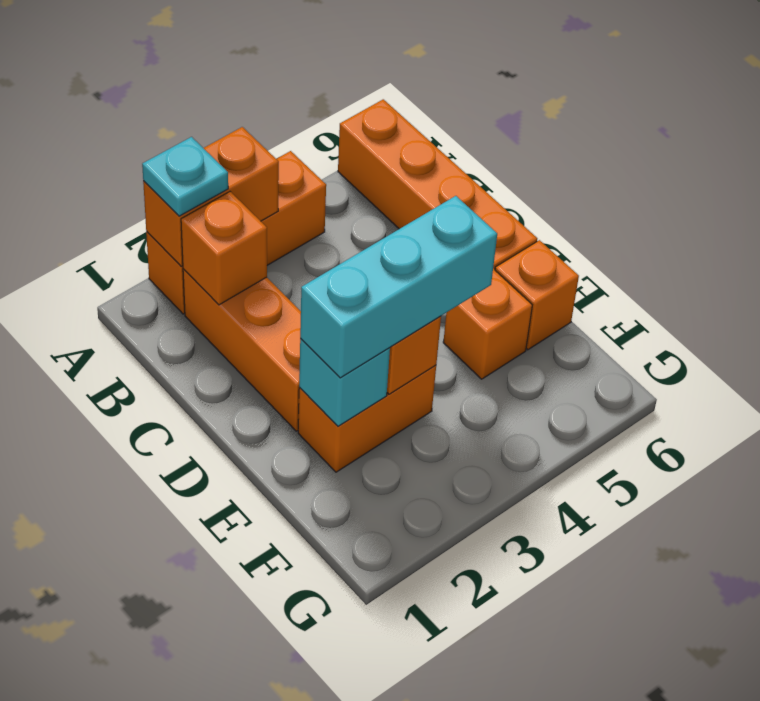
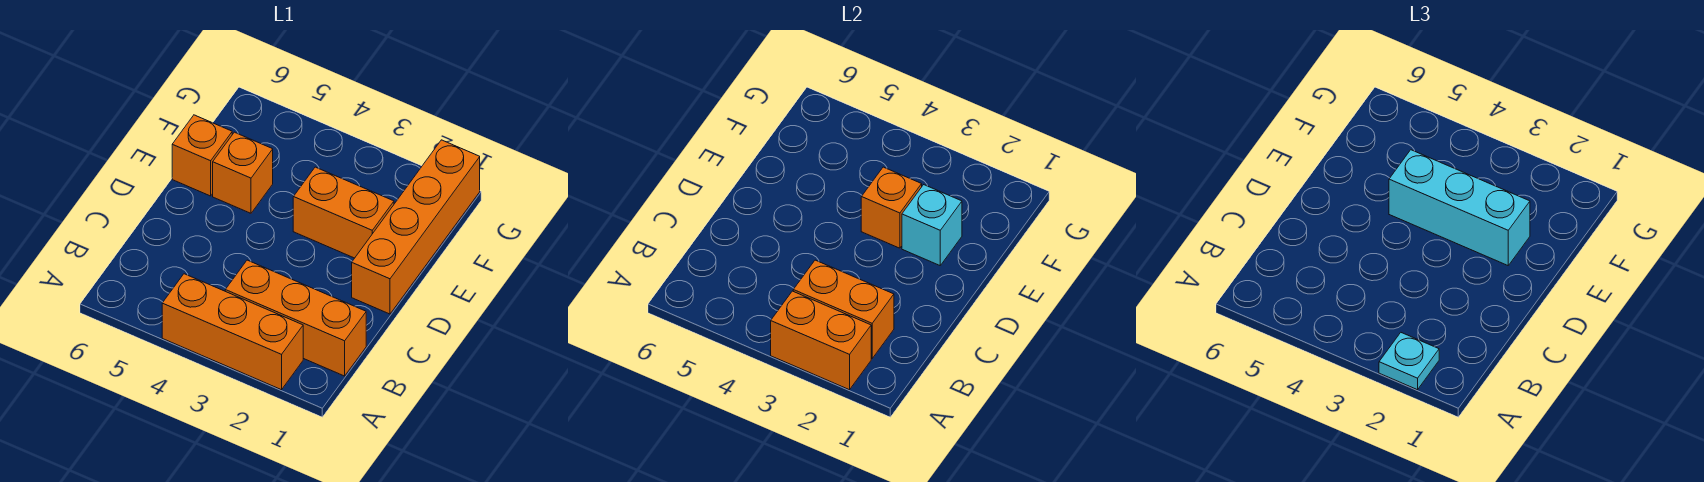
orange 1x4 brick [338,99,537,270] -> orange 1x4 brick moved to [352,140,480,314]
orange 1x3 brick [183,269,301,431] -> orange 1x3 brick turned to [225,260,366,376]
orange 1x1 brick [181,192,267,305] -> orange 1x2 brick [793,260,894,359]

